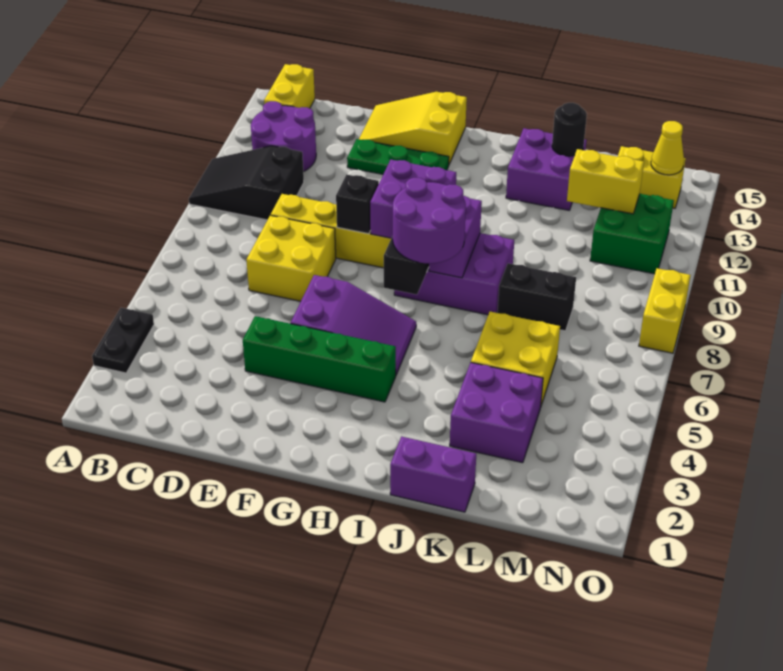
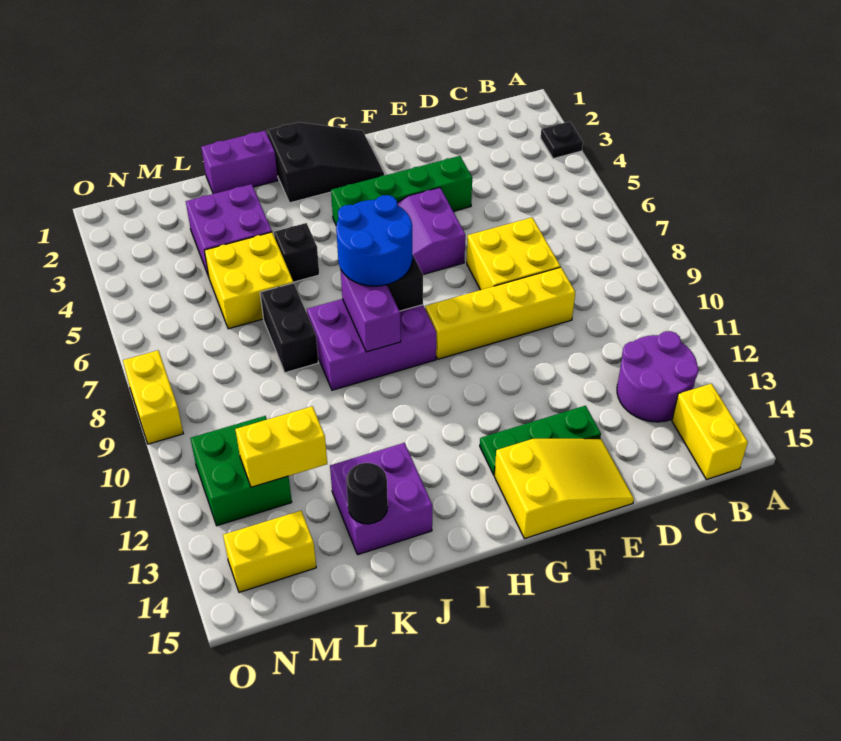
black 1x2 plate [92,308,154,373] -> black 1x1 plate [541,121,583,159]
black 2x3 slope [189,146,304,220] -> black 2x3 slope moved to [267,122,384,203]
black 1x1 brick [336,175,379,234] -> black 1x1 brick moved to [274,223,319,282]
purple 2x2 brick [370,160,456,238] -> none
purple 2x2 round brick [393,178,466,263] -> blue 2x2 round brick [336,195,412,286]
black 1x2 brick [497,263,576,331] -> black 1x2 brick turned to [260,283,318,373]
yellow 1x1 cone [651,121,684,175] -> none

